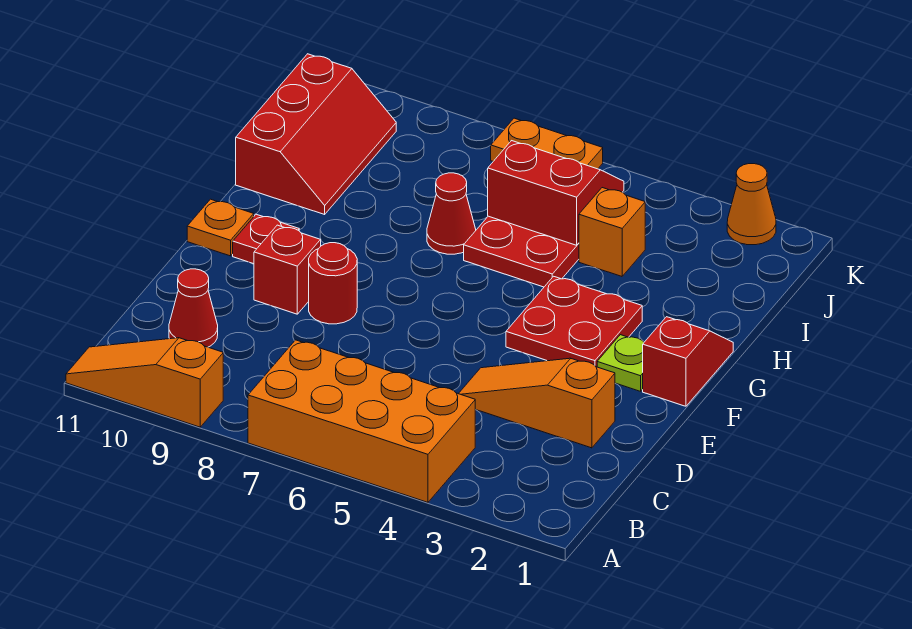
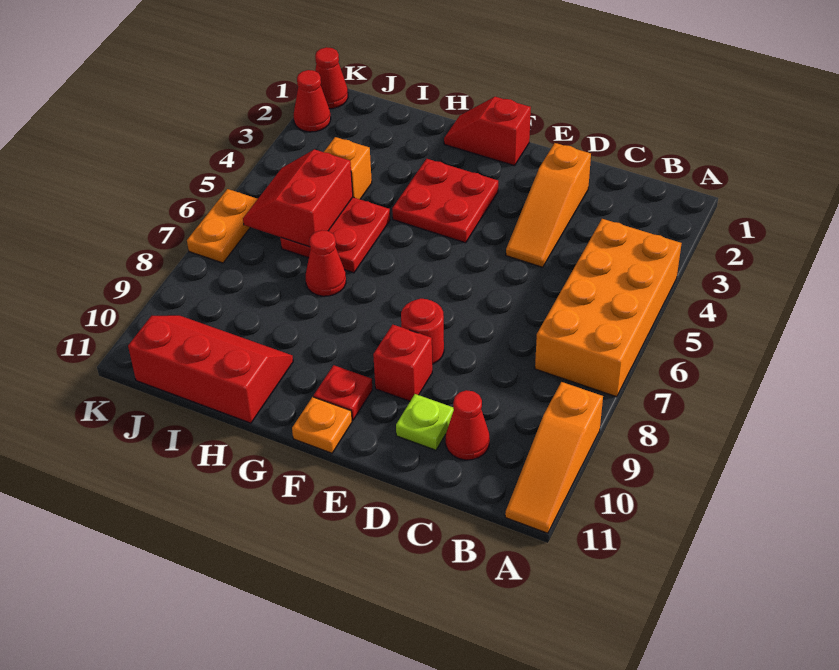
lime 1x1 plate [597,335,644,391] -> lime 1x1 plate moved to [396,394,454,450]
none -> red 1x1 cone [315,47,348,109]
orange 1x1 cone [727,164,776,245] -> red 1x1 cone [294,70,331,132]

